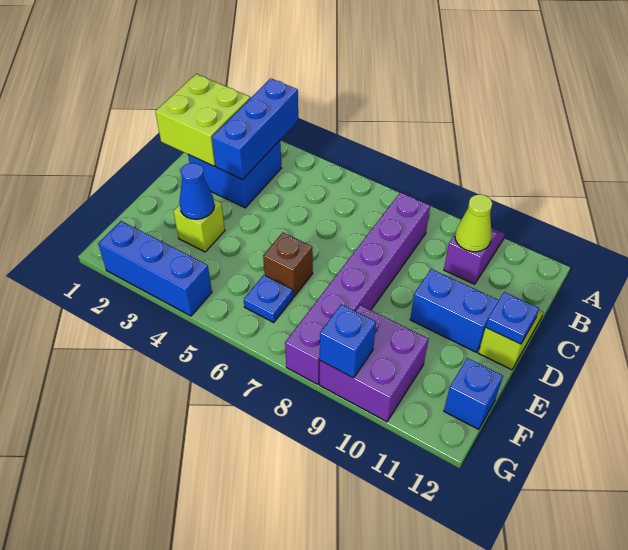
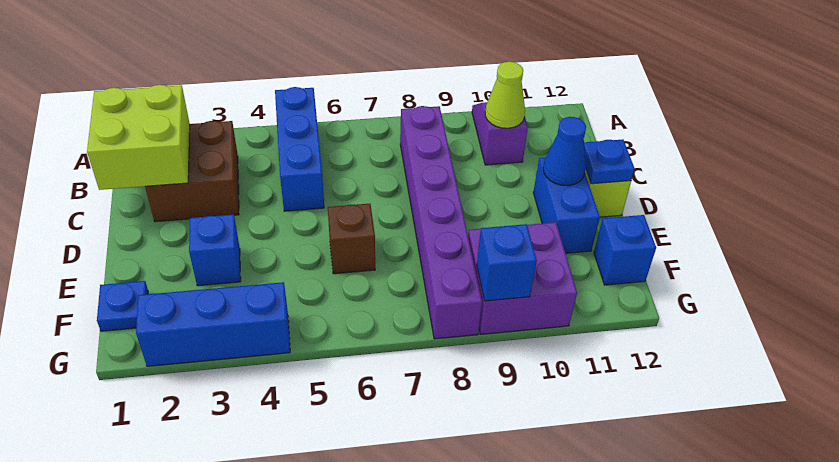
blue 1x3 brick [212,79,298,179] -> blue 1x3 brick moved to [275,87,324,211]
blue 2x2 brick [188,140,281,208] -> brown 2x2 brick [145,121,239,222]
blue 1x2 brick [410,269,499,352] -> blue 1x2 brick turned to [533,157,600,253]
lime 1x1 brick [173,200,225,252] -> blue 1x1 brick [189,214,241,286]
blue 1x1 cone [179,163,215,219] -> blue 1x1 cone moved to [543,117,586,186]
blue 1x1 plate [244,275,293,322] -> blue 1x1 plate moved to [97,281,148,331]

